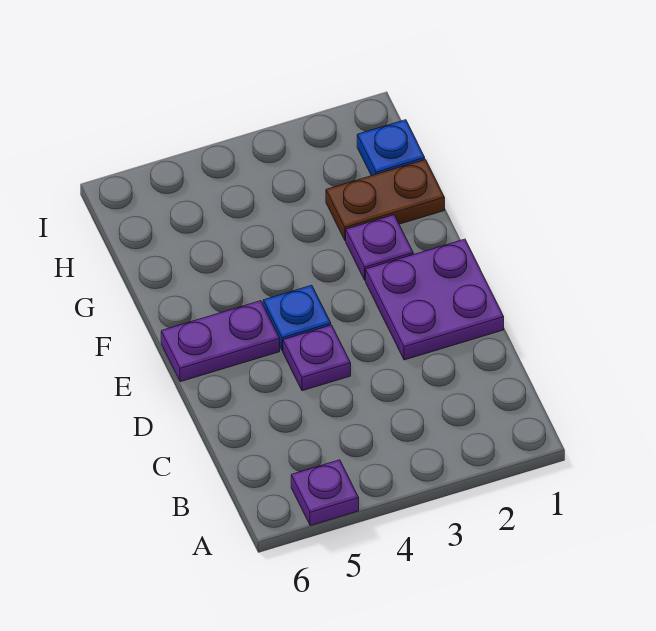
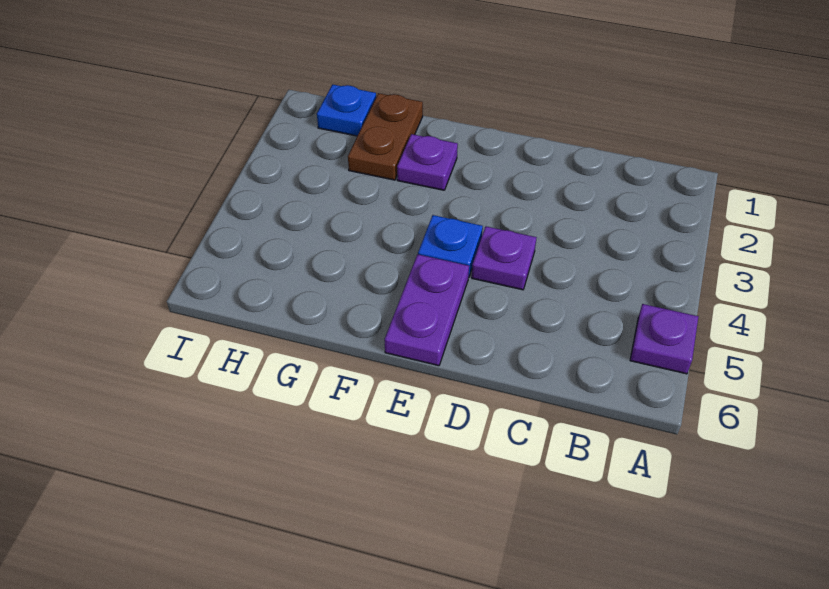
purple 2x2 plate [366,239,504,360] -> none

